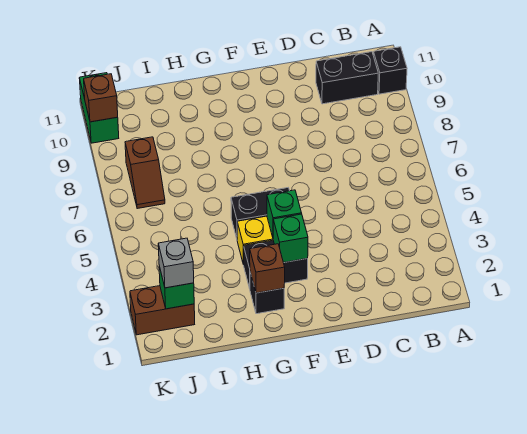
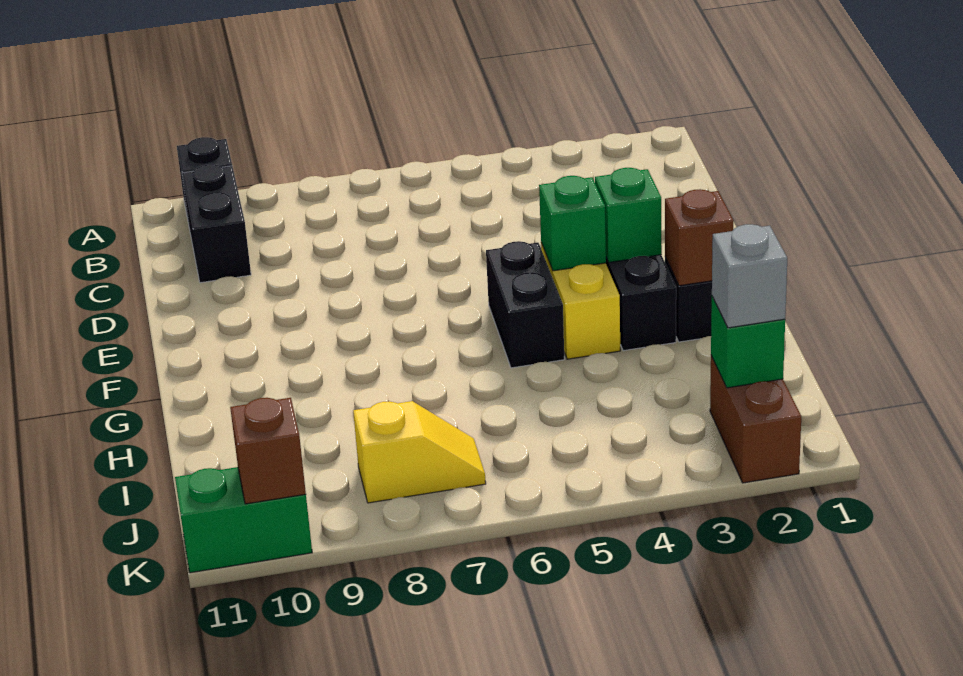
brown 1x2 slope [125,137,165,209] -> yellow 1x2 slope [353,401,486,503]

